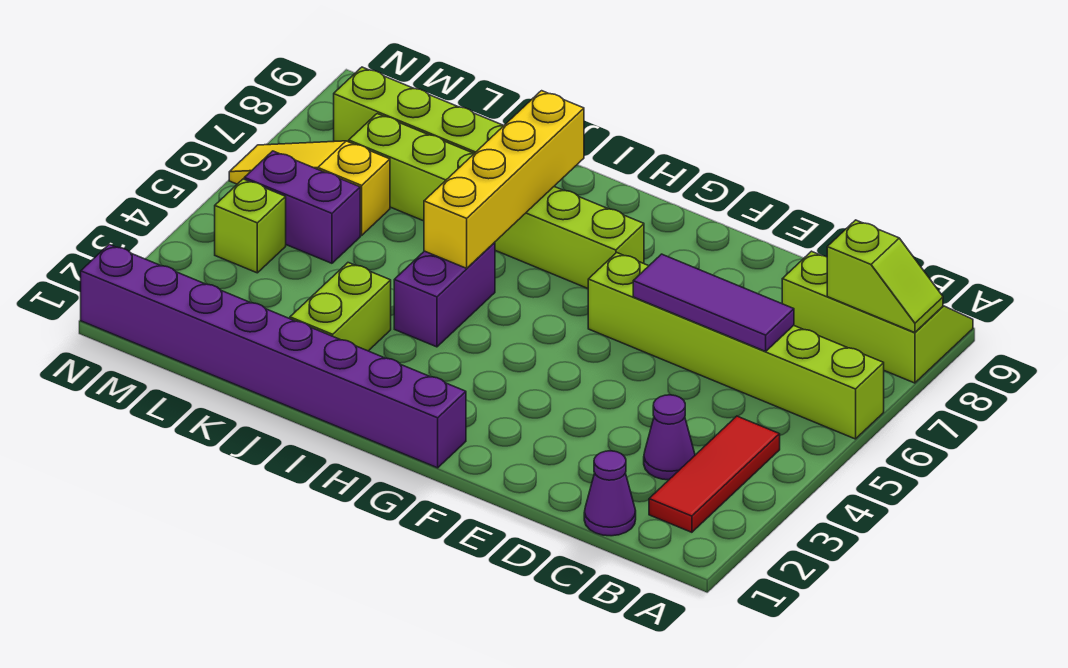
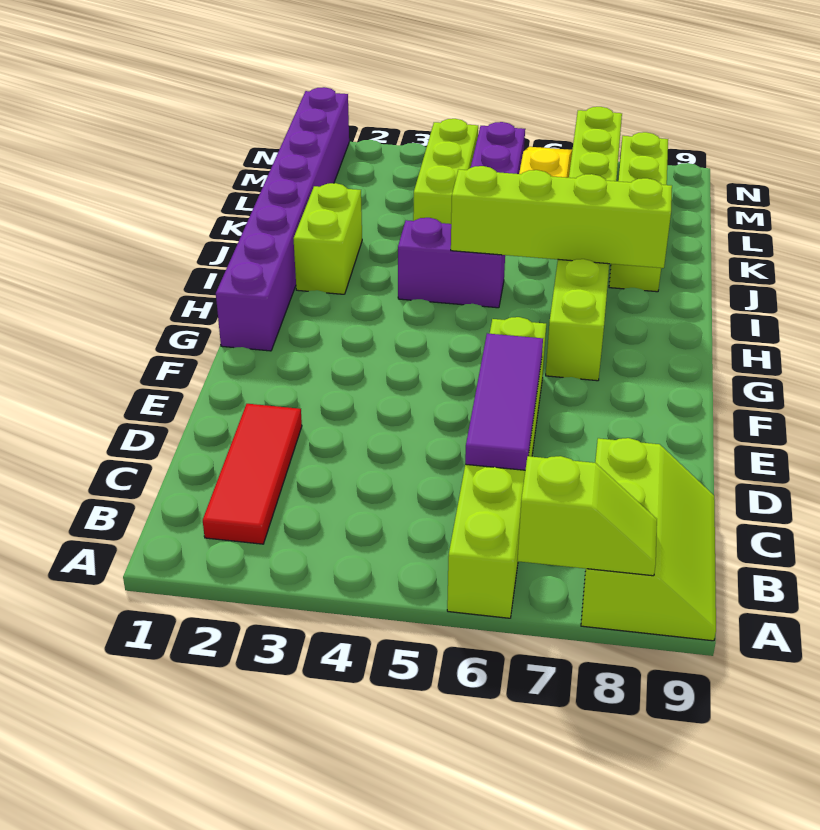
lime 1x2 slope [827,220,943,333] -> lime 1x2 slope turned to [517,456,657,576]
red 1x3 tile [649,416,780,532] -> red 1x3 tile turned to [203,404,302,544]
purple 1x1 cone [584,451,636,536] -> none
purple 1x1 cone [644,395,695,480] -> none
lime 1x6 brick [349,114,644,288] -> lime 1x8 brick [546,107,622,381]
yellow 1x4 brick [424,91,584,268] -> lime 1x4 brick [451,166,672,268]
lime 1x2 brick [290,263,391,351] -> lime 1x2 brick turned to [293,183,362,294]
lime 1x1 brick [215,179,286,273] -> lime 1x3 brick [413,119,478,224]

